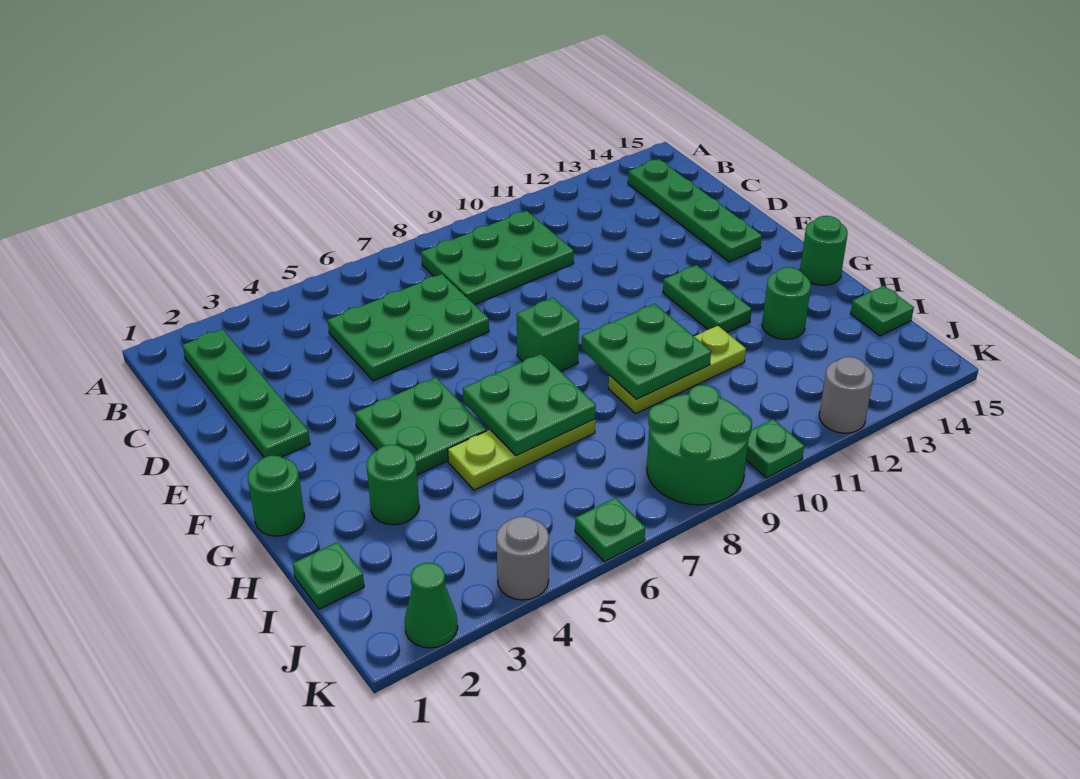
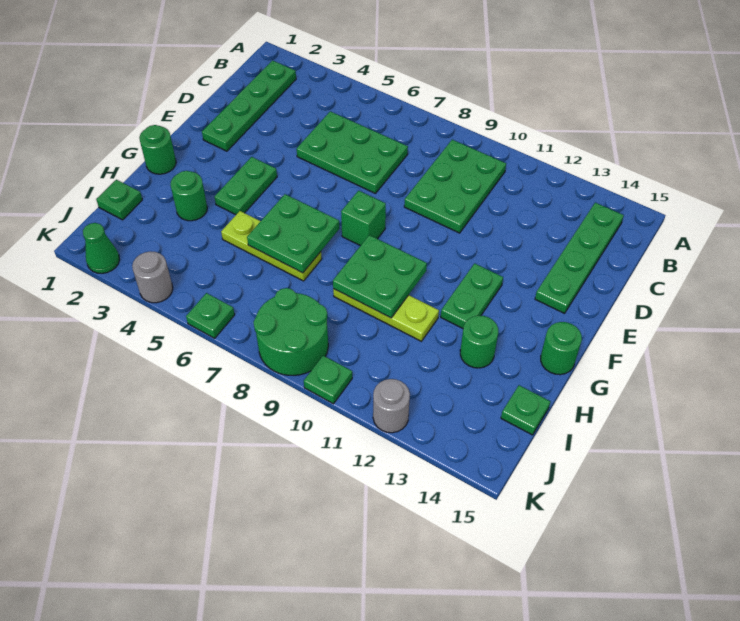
green 2x3 plate [421,211,574,305] -> green 2x3 plate turned to [404,140,506,233]
green 2x2 plate [355,378,486,475] -> green 1x2 plate [214,157,277,215]

